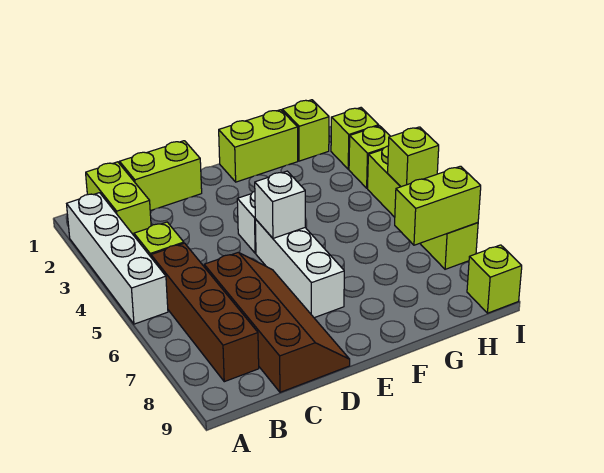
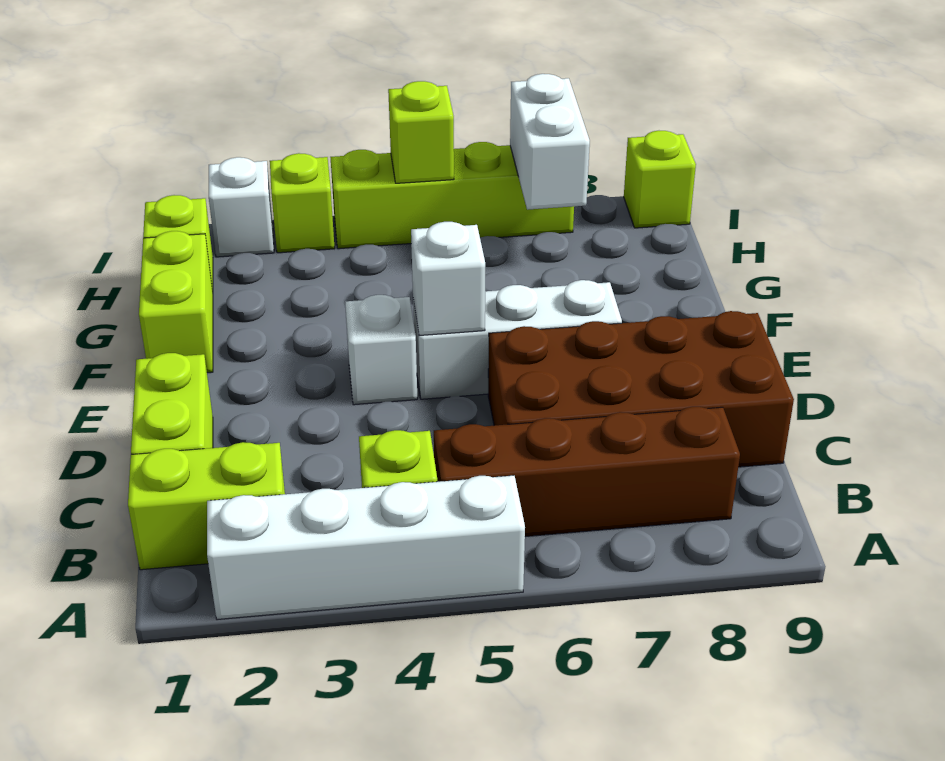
brown 2x4 slope [204,252,350,392] -> brown 2x4 brick [488,311,794,467]
lime 1x2 brick [395,166,481,245] -> white 1x2 brick [510,74,590,210]
lime 1x1 brick [331,108,379,169] -> white 1x1 brick [209,157,274,257]

